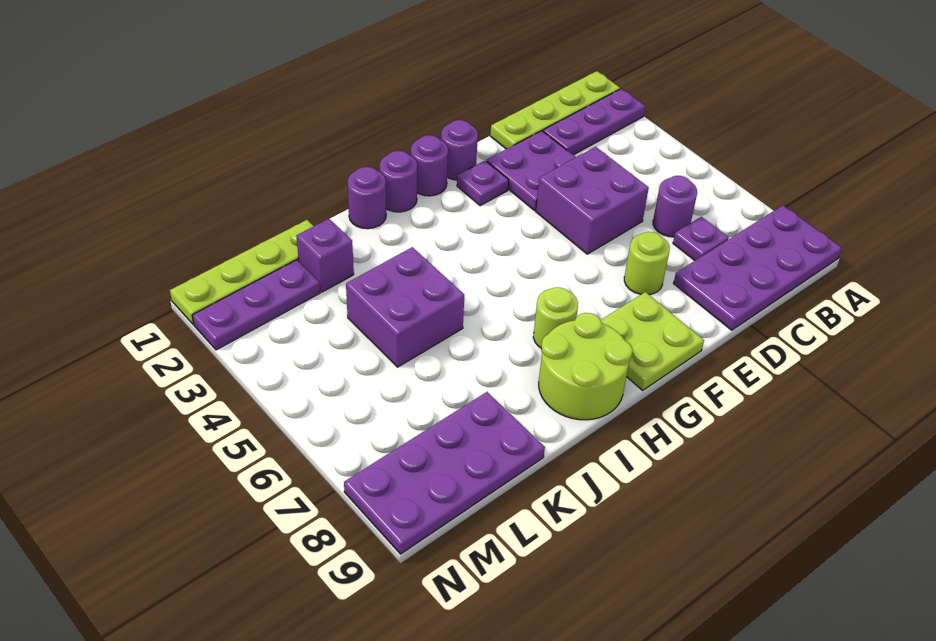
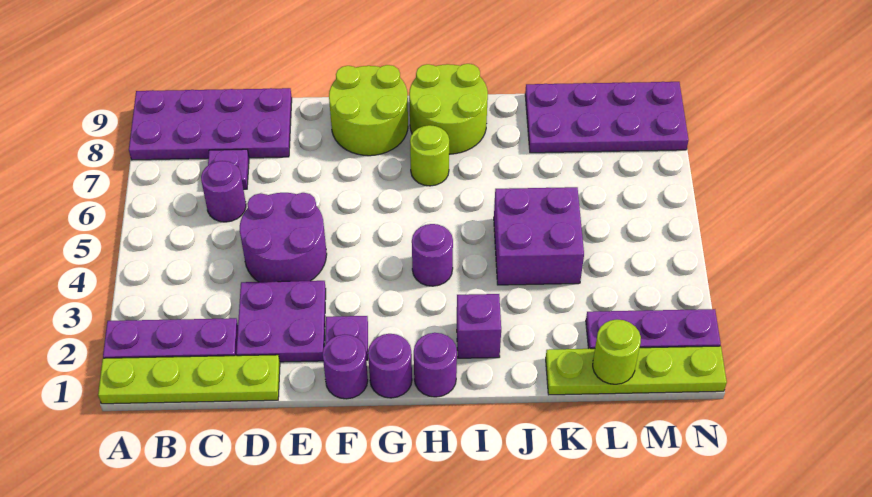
purple 2x2 brick [536,147,649,254] -> purple 2x2 round brick [240,193,327,282]
lime 1x1 round brick [624,232,670,295] -> lime 1x1 round brick moved to [593,319,641,384]
lime 2x2 plate [601,292,704,390] -> lime 2x2 round brick [329,65,408,156]
purple 1x1 round brick [347,167,386,229] -> purple 1x1 round brick moved to [412,224,453,286]
purple 1x1 brick [297,219,354,292] -> purple 1x1 brick moved to [457,294,501,358]

